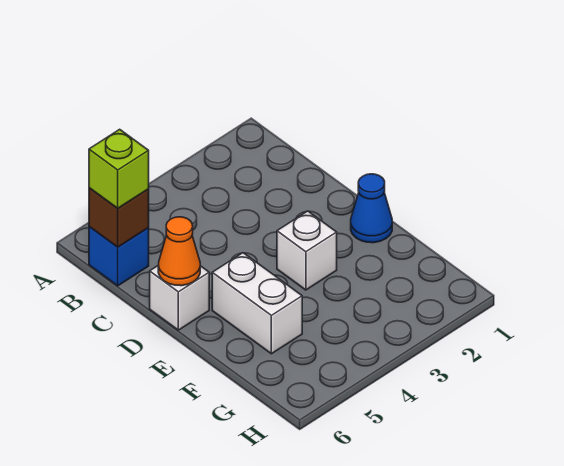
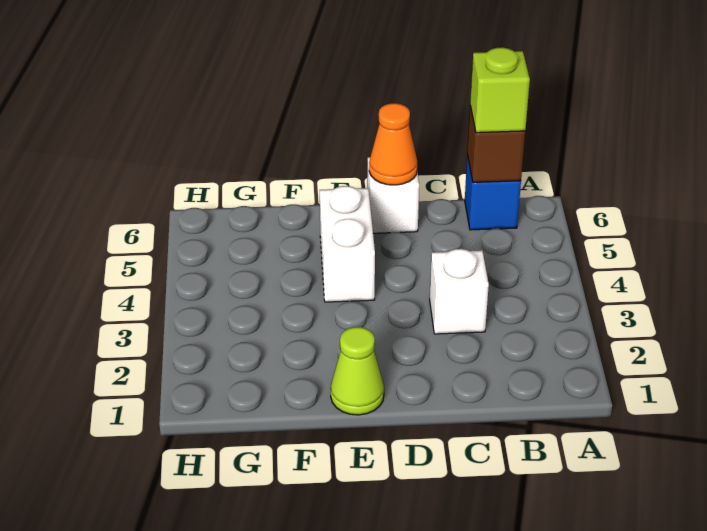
blue 1x1 cone [351,174,392,243] -> lime 1x1 cone [331,327,384,415]
white 1x1 brick [277,211,337,290] -> white 1x1 brick moved to [430,249,489,334]
white 1x2 brick [212,253,302,354] -> white 1x2 brick turned to [320,186,375,302]

